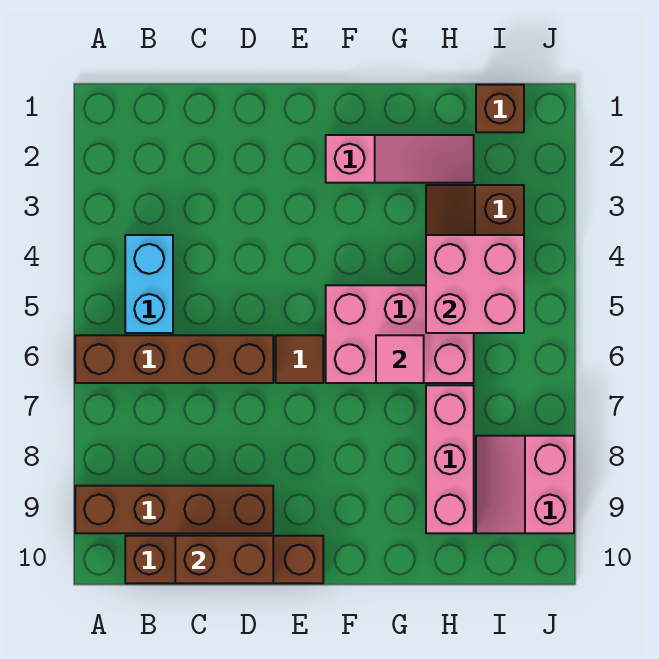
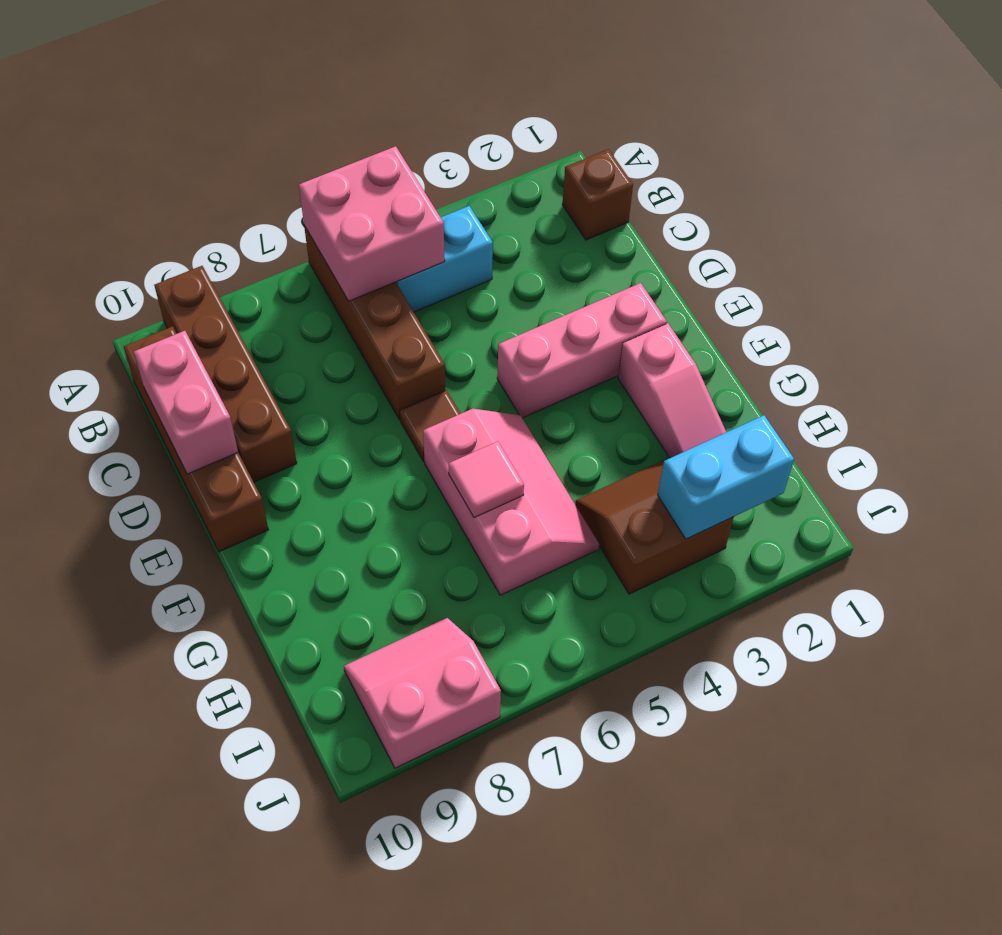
brown 1x2 brick [175,536,273,583] -> pink 1x2 brick [134,331,238,474]
pink 2x3 brick [326,285,474,383] -> pink 2x3 slope [423,409,599,595]
pink 2x2 brick [426,235,524,333] -> pink 2x2 brick moved to [299,146,445,301]
pink 1x3 brick [426,385,474,533] -> pink 1x3 brick moved to [497,283,667,418]
brown 1x1 brick [476,85,524,132] -> brown 1x1 brick moved to [562,149,633,240]
none -> cyan 1x2 brick [658,416,794,539]

